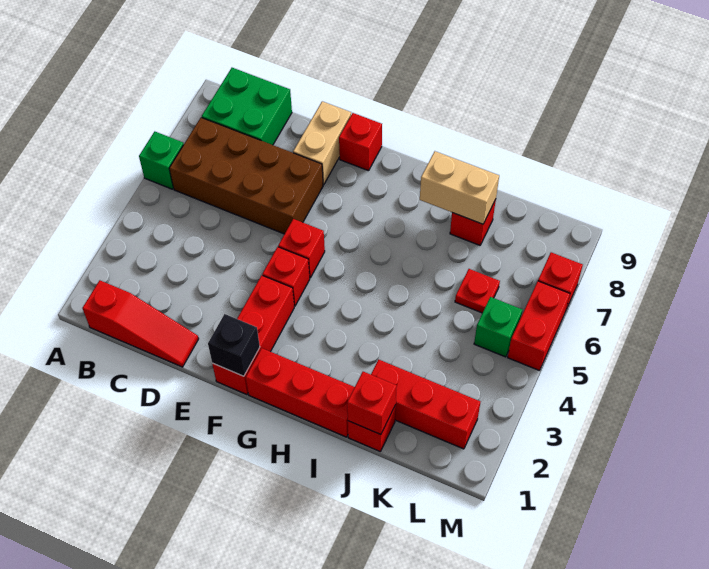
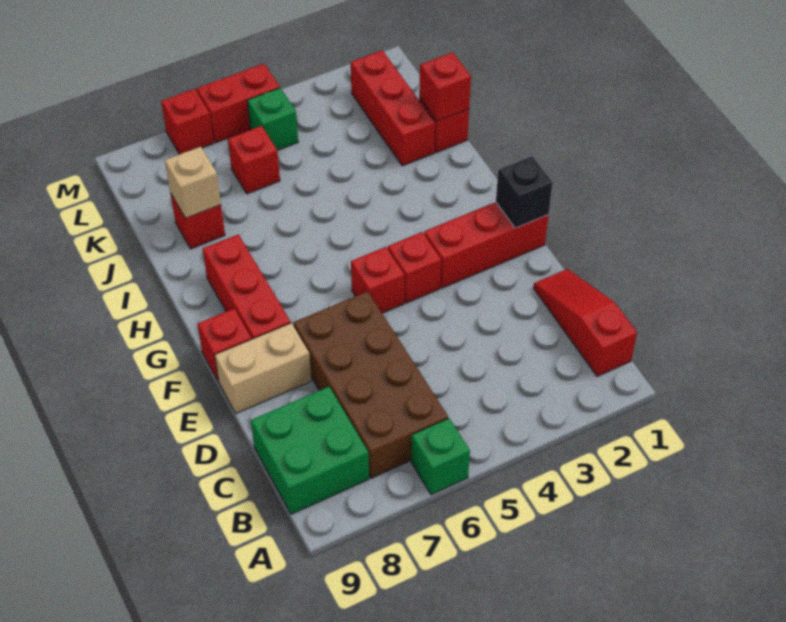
red 1x3 brick [246,348,355,437] -> red 1x3 brick moved to [203,234,291,339]
tan 1x2 brick [420,151,499,224] -> tan 1x1 brick [165,147,221,218]
red 1x1 plate [455,269,500,313] -> red 1x1 brick [228,126,280,194]

